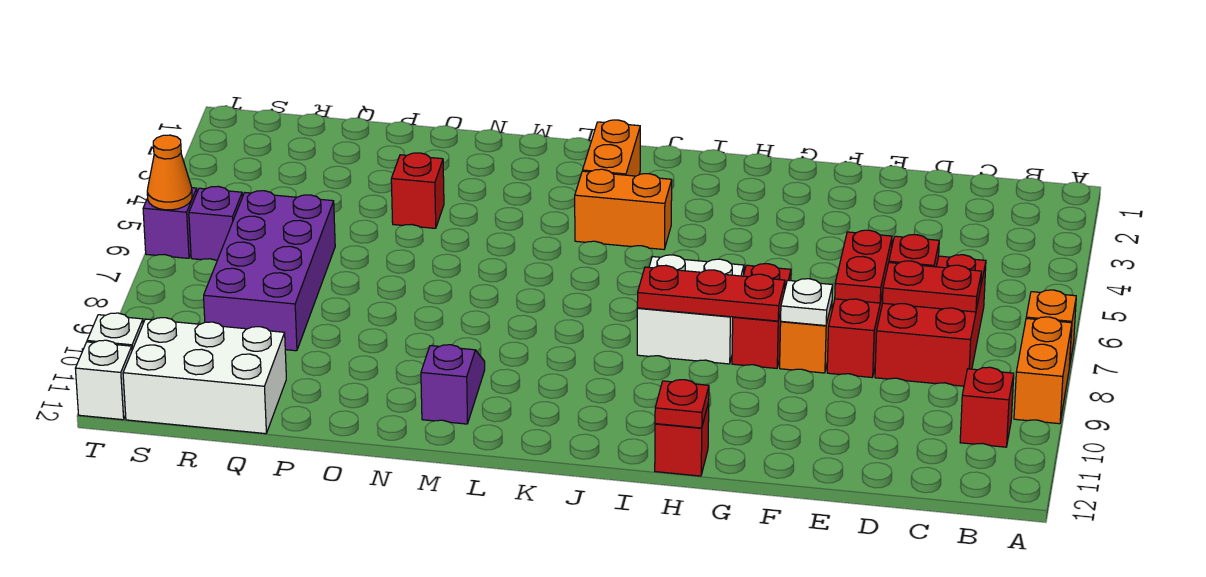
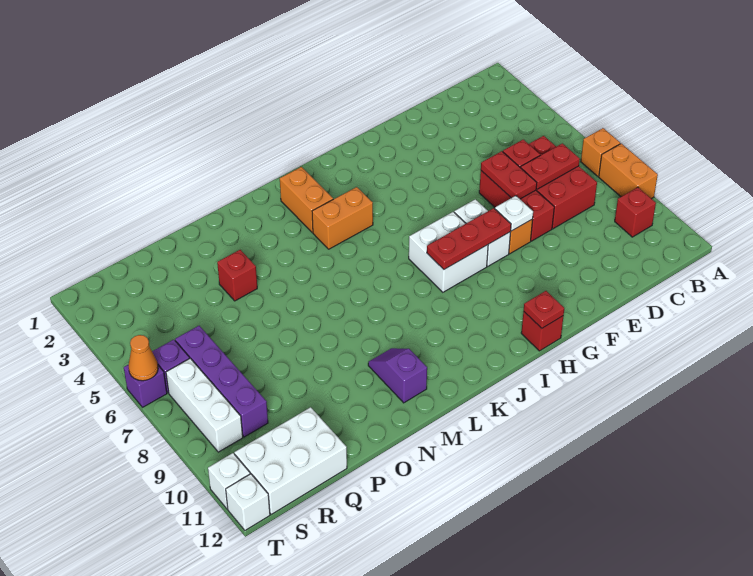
red 1x2 brick [732,264,791,368] -> white 1x2 brick [454,199,510,266]
purple 2x4 brick [204,191,335,351] -> purple 1x4 brick [175,326,268,437]
none -> white 1x3 brick [166,358,243,452]

